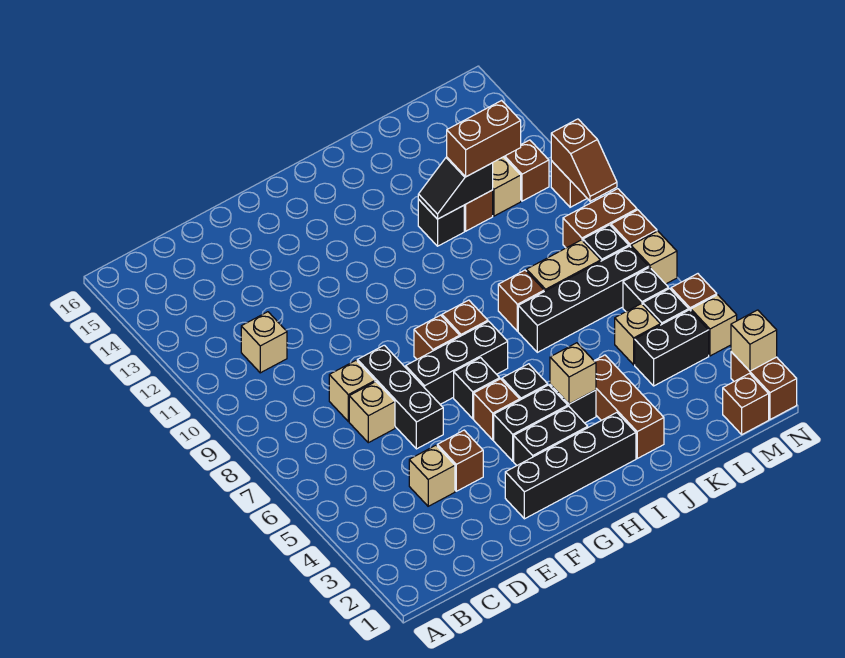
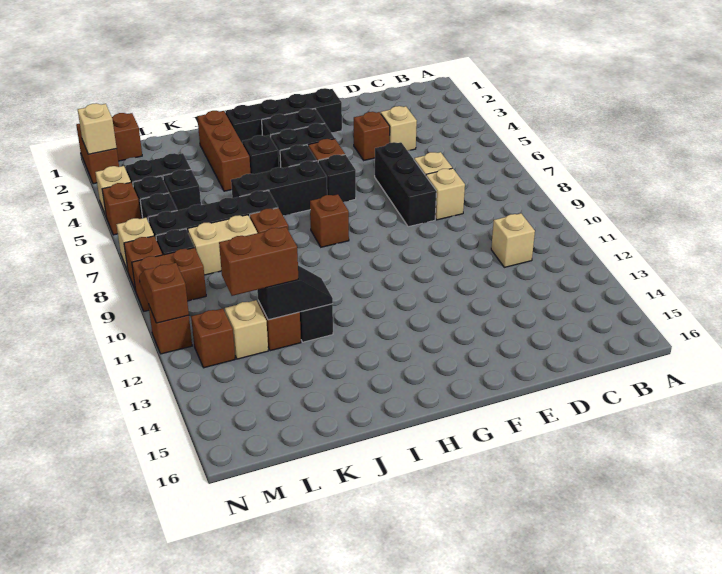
black 1x3 brick [406,321,508,404] -> black 1x3 brick moved to [231,161,327,216]
brown 1x1 brick [414,315,460,359] -> none
tan 1x1 brick [550,343,596,404] -> none
tan 1x1 brick [615,304,660,365] -> black 1x1 brick [163,170,201,210]

